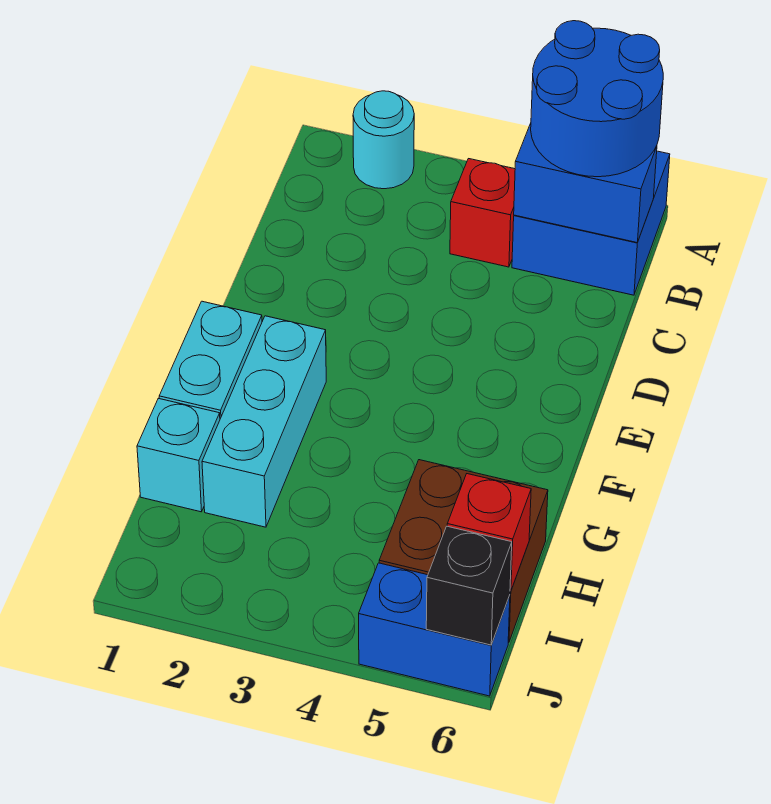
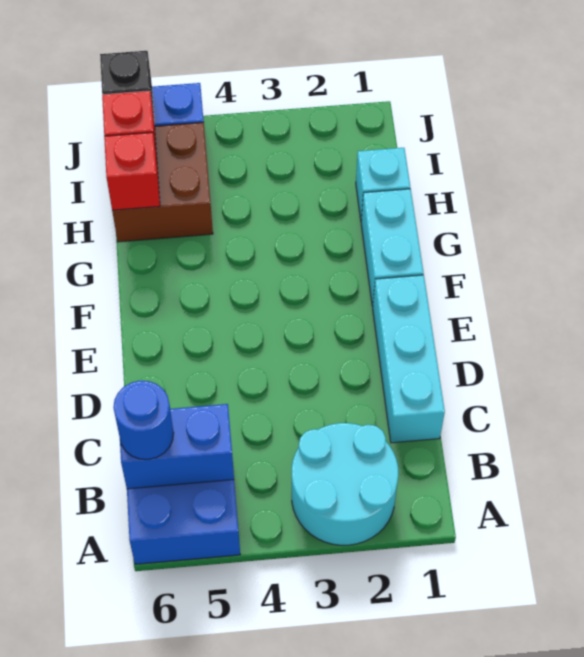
cyan 1x1 round brick [353,91,414,189] -> cyan 2x2 round brick [292,423,399,545]
blue 2x2 round brick [531,21,663,177] -> blue 1x1 round brick [113,381,174,459]
red 1x1 brick [450,159,515,267] -> red 1x1 brick moved to [104,132,160,211]
cyan 1x3 brick [202,316,326,527] -> cyan 1x3 brick moved to [373,275,445,443]

